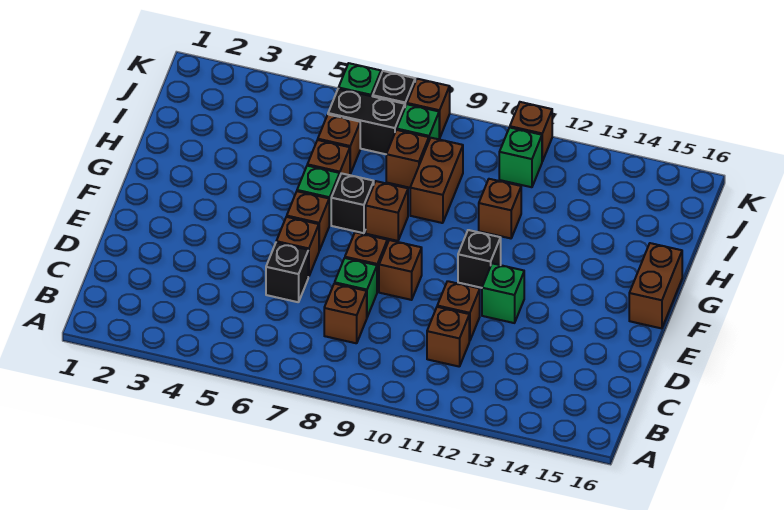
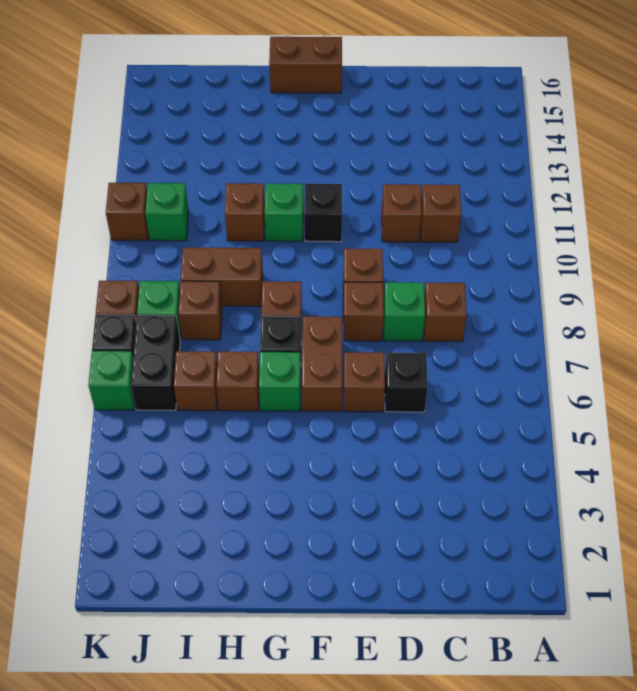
green 1x1 brick [482,263,524,323] -> green 1x1 brick moved to [265,184,303,241]
brown 1x1 brick [287,191,329,250] -> brown 1x2 brick [302,316,342,411]

